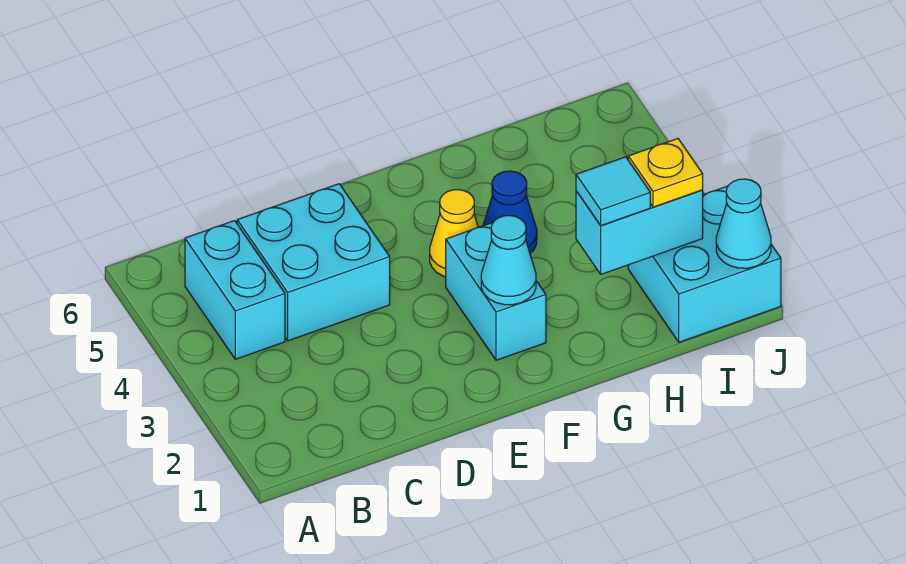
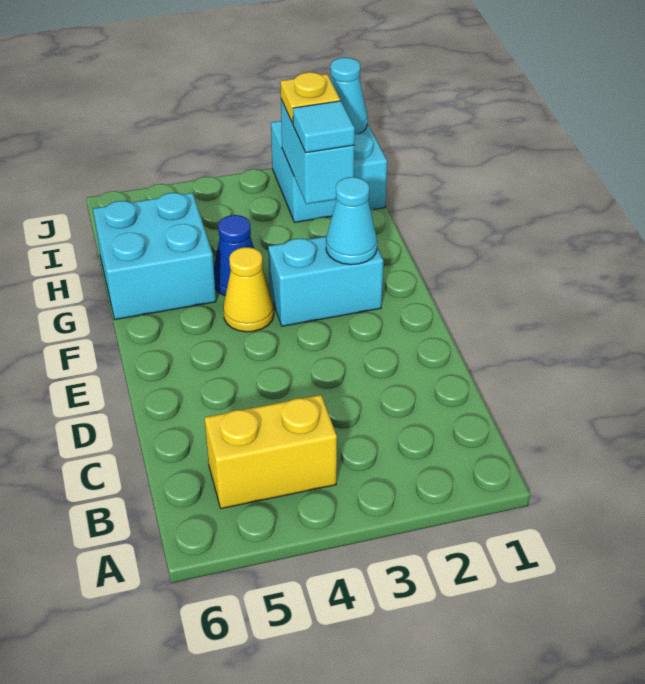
cyan 1x2 brick [185,221,285,359] -> yellow 1x2 brick [205,395,337,509]
cyan 2x2 brick [237,184,390,341] -> cyan 2x2 brick moved to [93,193,216,320]

